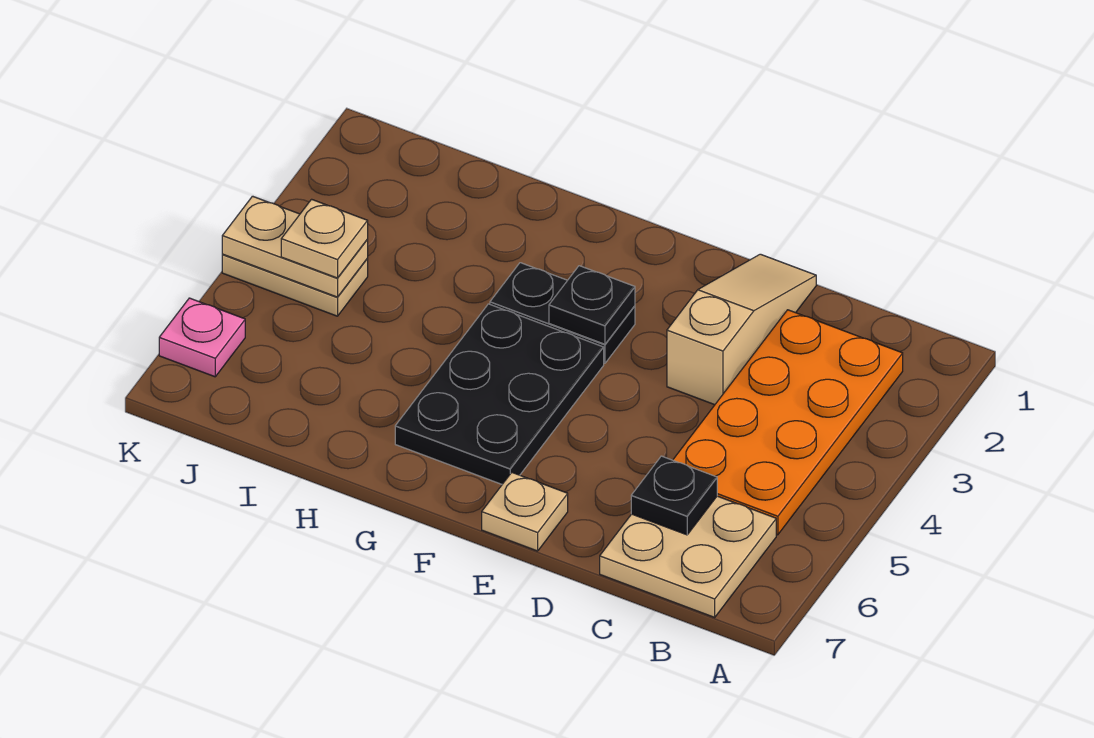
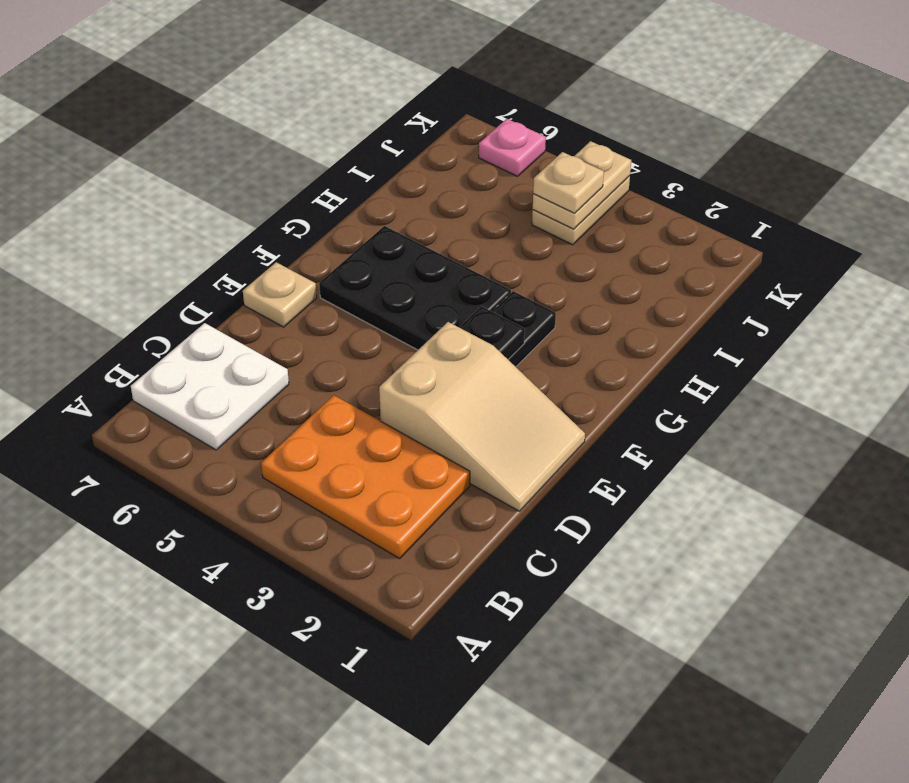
orange 2x4 plate [673,310,903,535] -> orange 2x3 plate [261,395,470,559]
tan 2x2 plate [600,496,776,617] -> white 2x2 plate [131,323,289,450]
black 1x1 plate [631,456,717,535] -> none
tan 1x3 slope [667,254,816,405] -> tan 2x3 slope [379,322,585,511]

